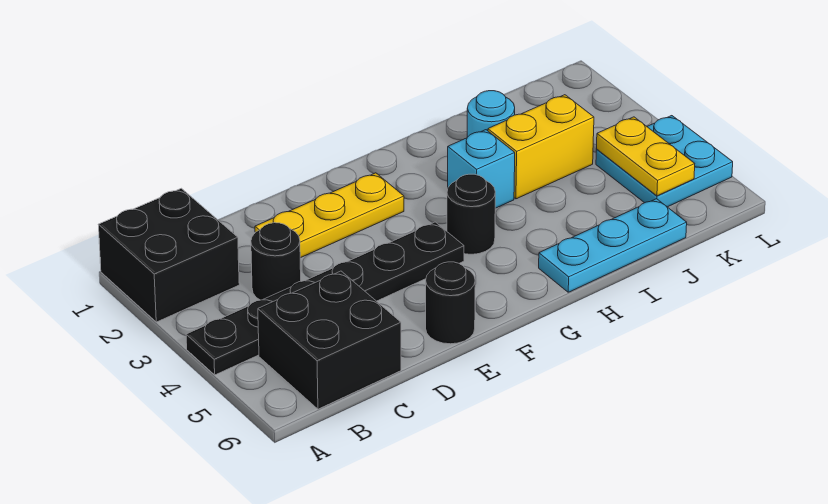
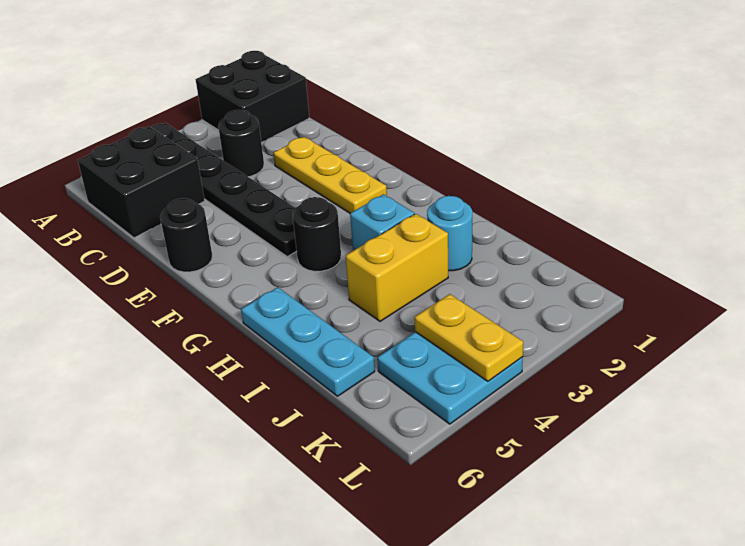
yellow 1x2 brick [488,95,594,199] -> yellow 1x2 brick turned to [346,214,448,321]
yellow 1x2 plate [596,117,695,196] -> yellow 1x2 plate turned to [415,294,523,381]

